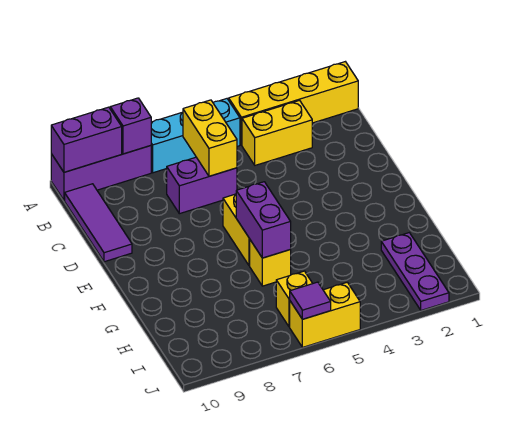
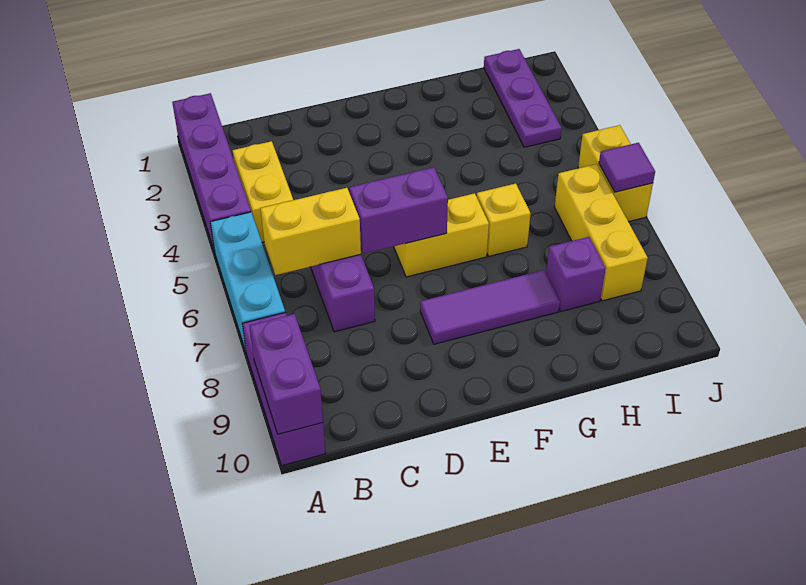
yellow 1x4 brick [229,62,358,145] -> purple 1x4 brick [172,93,251,252]
purple 1x1 brick [110,98,151,154] -> purple 1x1 brick moved to [546,237,606,311]
purple 1x3 tile [65,184,132,262] -> purple 1x3 tile moved to [420,270,560,344]
purple 1x2 brick [236,182,291,258] -> purple 1x2 brick moved to [349,167,448,254]
purple 1x3 plate [381,233,449,310] -> purple 1x3 plate turned to [484,49,562,147]
yellow 1x1 brick [276,271,313,327] -> yellow 1x3 brick [555,164,648,301]

